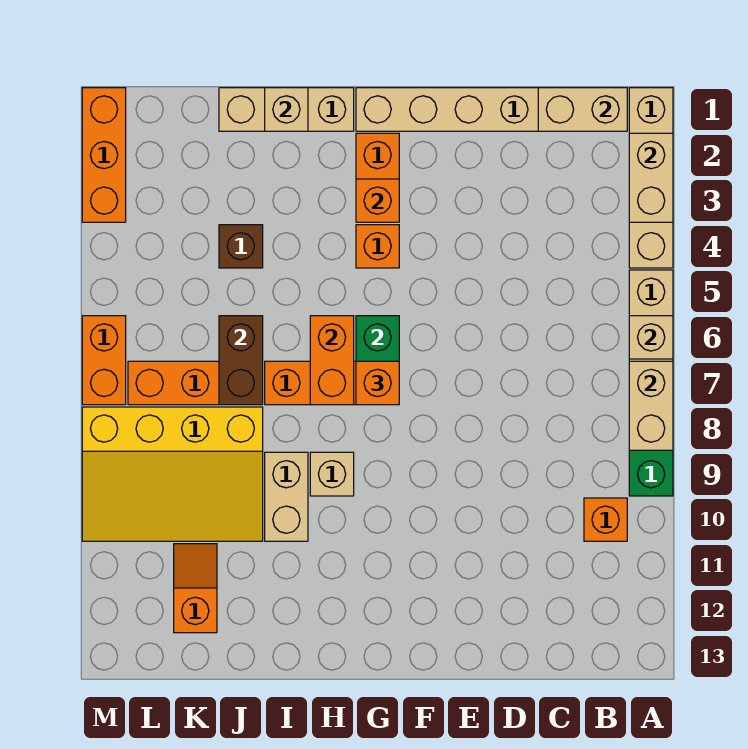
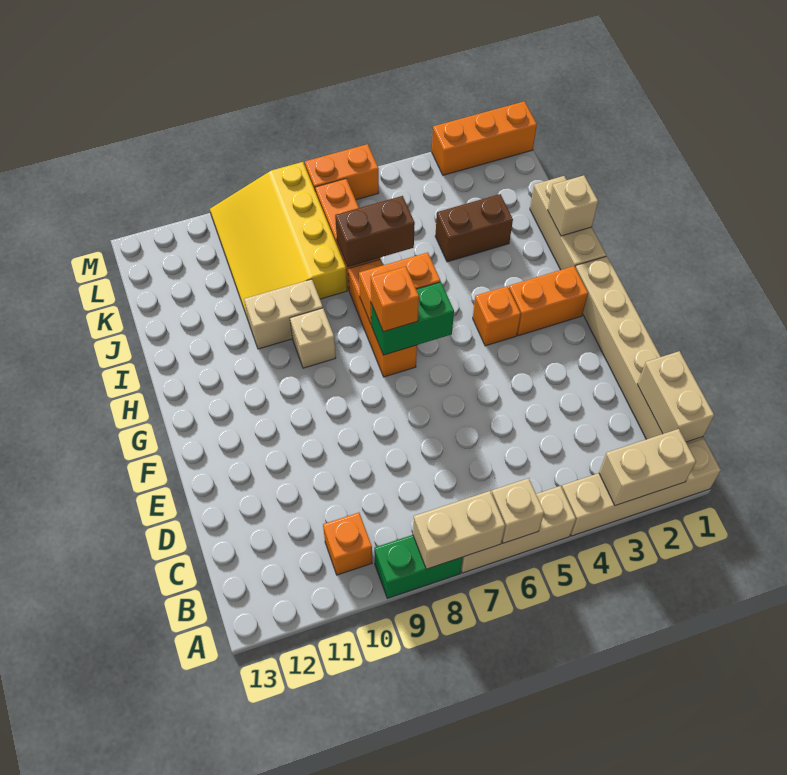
orange 1x1 brick [356,179,399,222] -> none
brown 1x1 brick [219,225,263,268] -> brown 1x2 brick [435,194,513,262]
orange 1x2 slope [174,544,217,633] -> none

